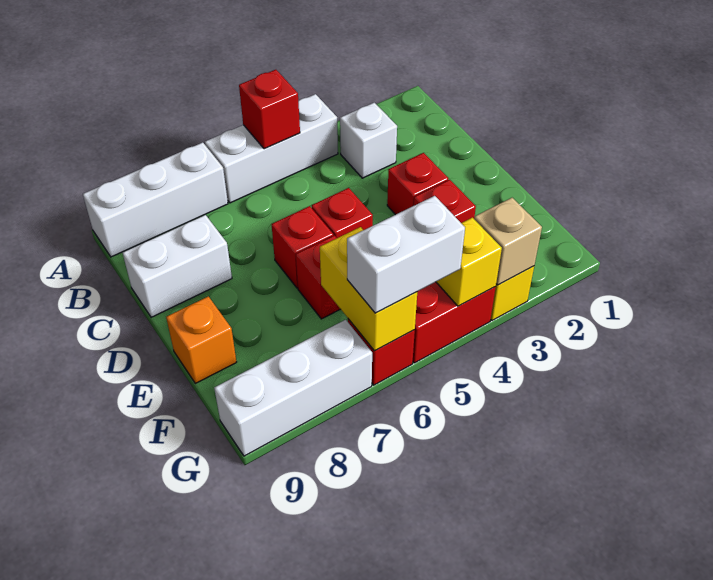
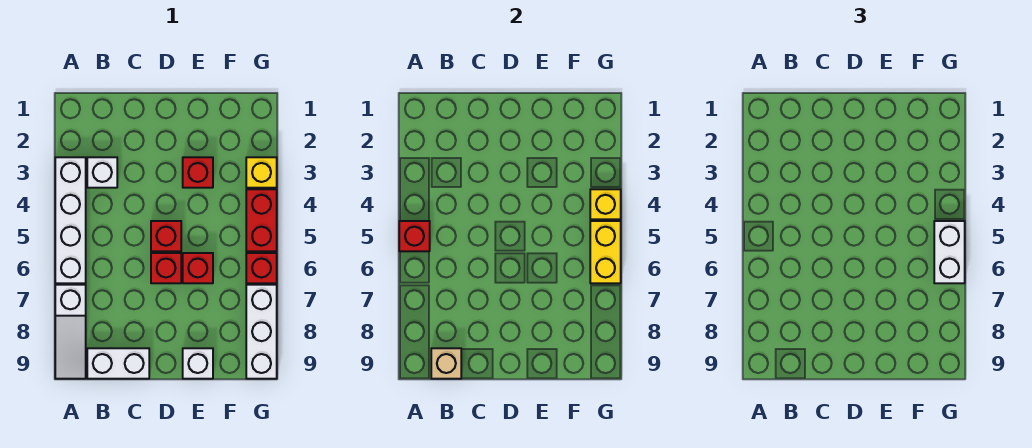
white 1x3 brick [205,94,338,203] -> white 1x4 brick [55,157,86,283]
white 1x3 brick [83,142,228,257] -> white 1x3 slope [55,285,86,379]
white 1x2 brick [123,215,232,317] -> white 1x2 brick turned to [87,348,149,379]
red 1x1 brick [387,153,448,215] -> none
orange 1x1 brick [166,296,236,383] -> white 1x1 brick [183,348,213,379]
yellow 1x2 brick [320,227,417,351] -> yellow 1x2 brick turned to [590,221,621,283]
tan 1x1 brick [474,198,542,285] -> tan 1x1 brick moved to [431,348,461,379]

